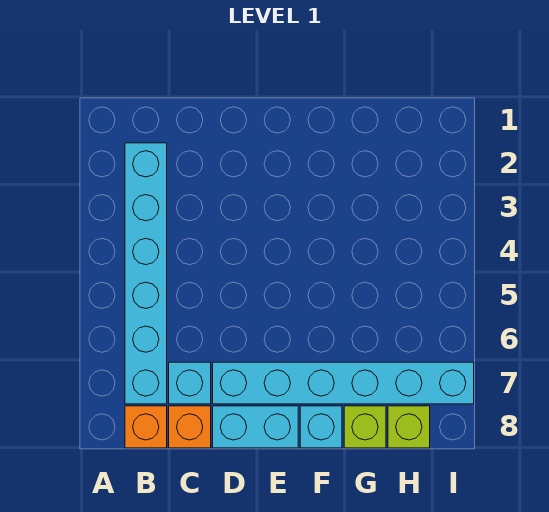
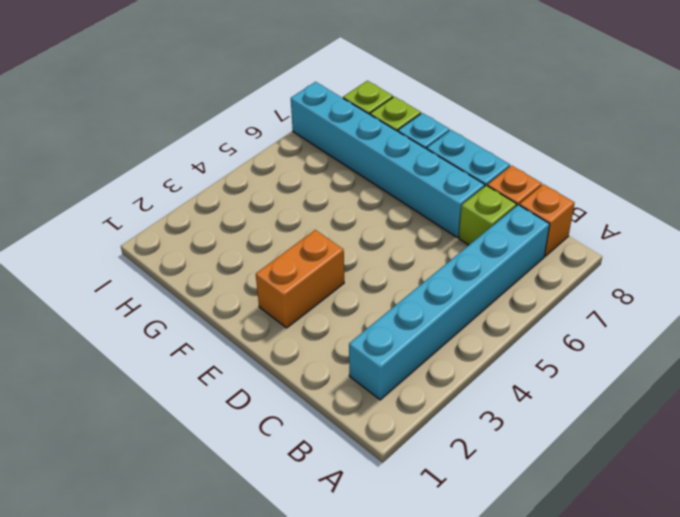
cyan 1x1 brick [169,362,211,404] -> lime 1x1 brick [459,186,517,245]
none -> orange 1x2 brick [256,230,344,328]

